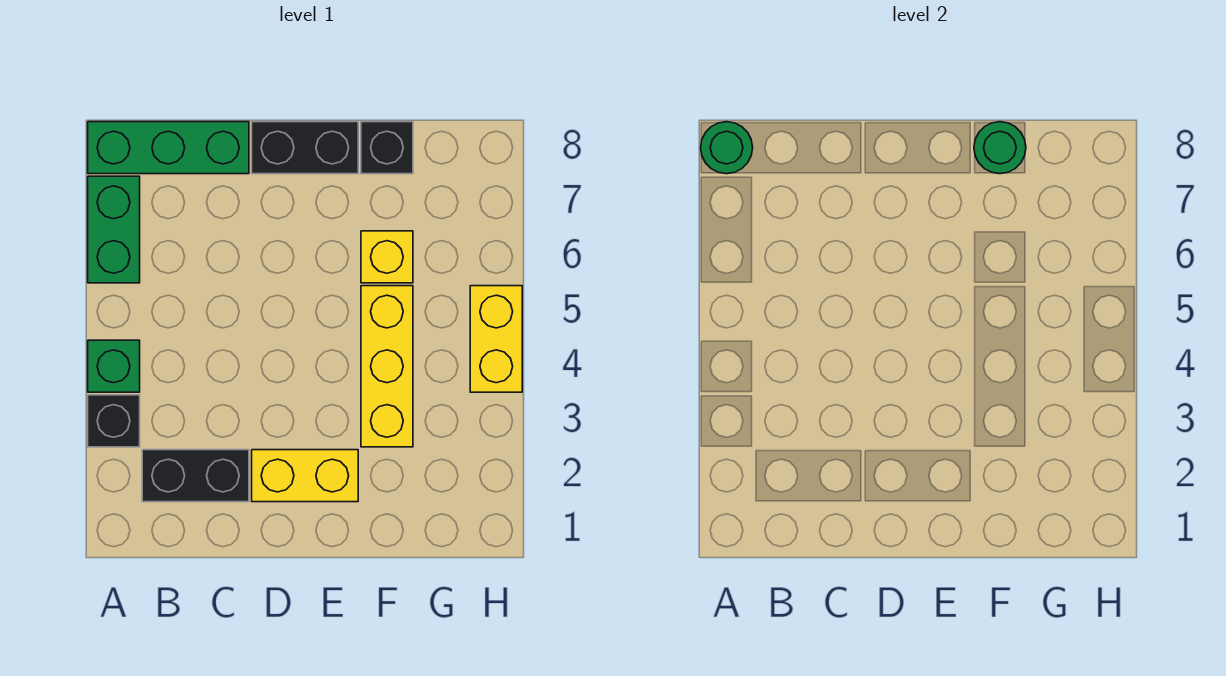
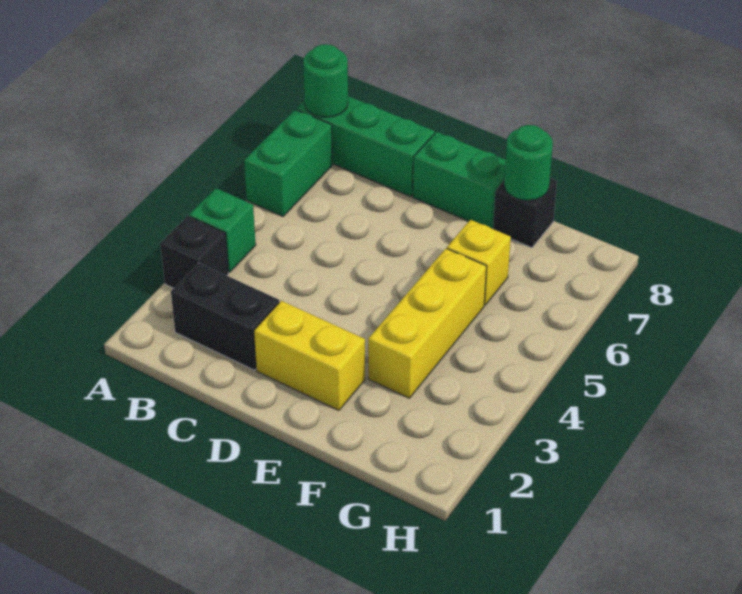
black 1x2 brick [252,122,358,174] -> green 1x2 brick [413,132,506,229]
yellow 1x2 brick [470,286,522,392] -> none

